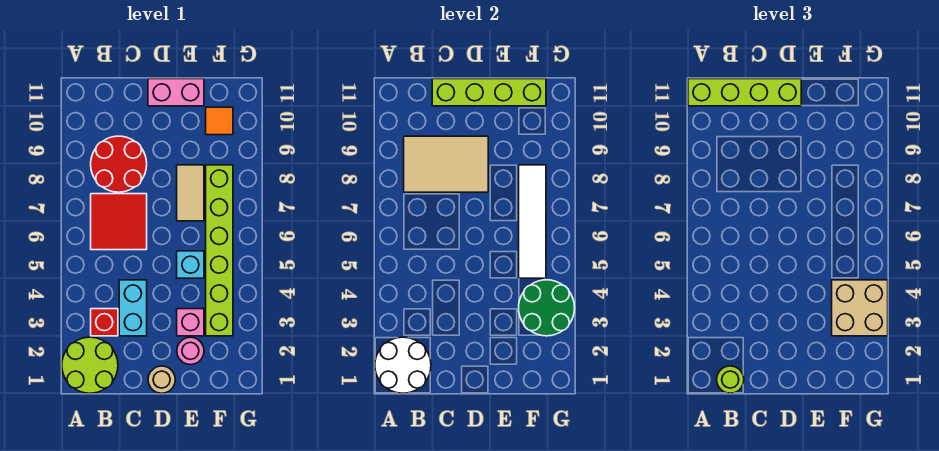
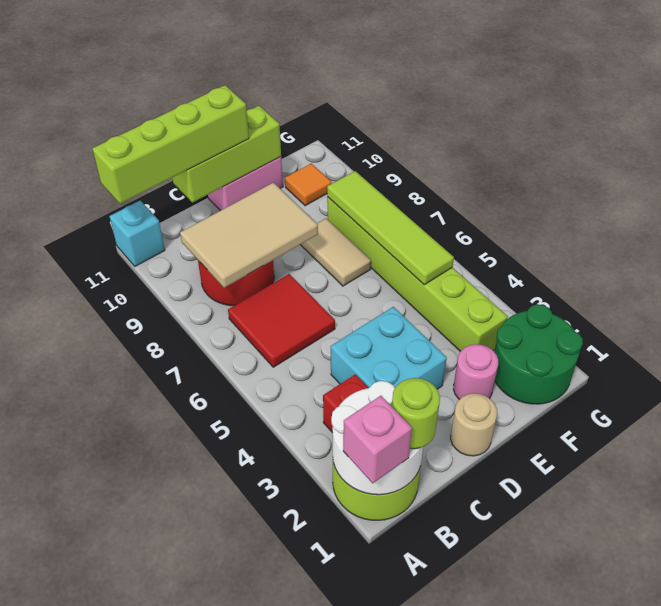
cyan 1x2 brick [119,280,147,336] -> cyan 2x2 brick [331,307,447,389]
lime 1x4 brick [432,79,546,106] -> lime 1x3 brick [172,106,281,202]
pink 1x1 brick [177,309,204,336] -> pink 1x1 brick moved to [343,396,412,483]
cyan 1x1 brick [177,251,204,278] -> cyan 1x1 brick moved to [110,201,165,266]
green 2x2 round brick [519,280,575,336] -> green 2x2 round brick moved to [494,304,583,404]
tan 2x2 brick [832,280,888,336] -> none
white 1x4 tile [519,165,546,278] -> lime 1x4 tile [327,171,454,285]

